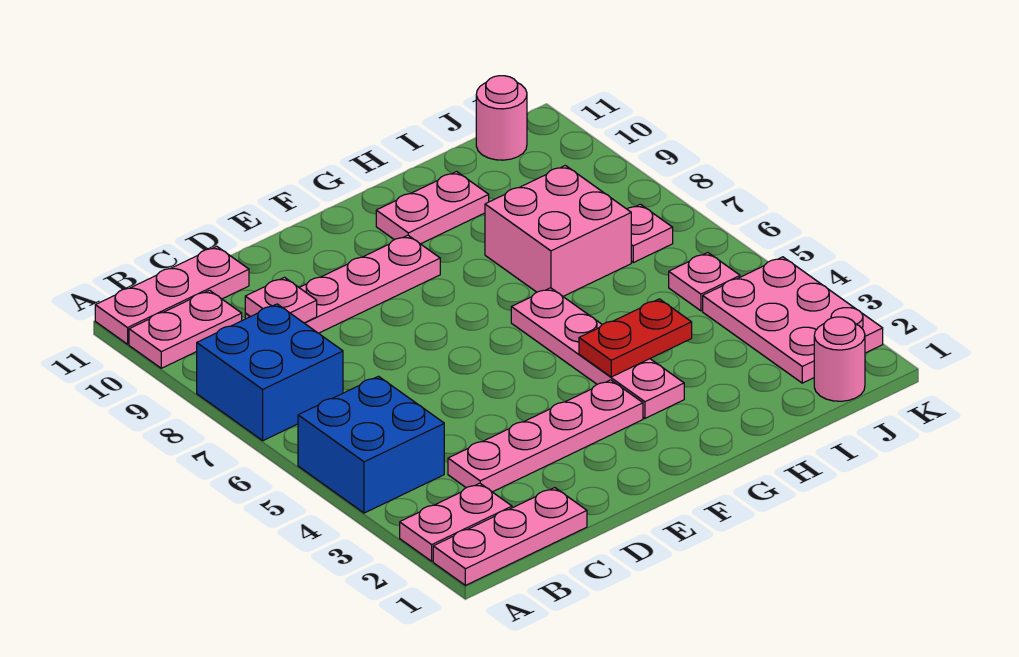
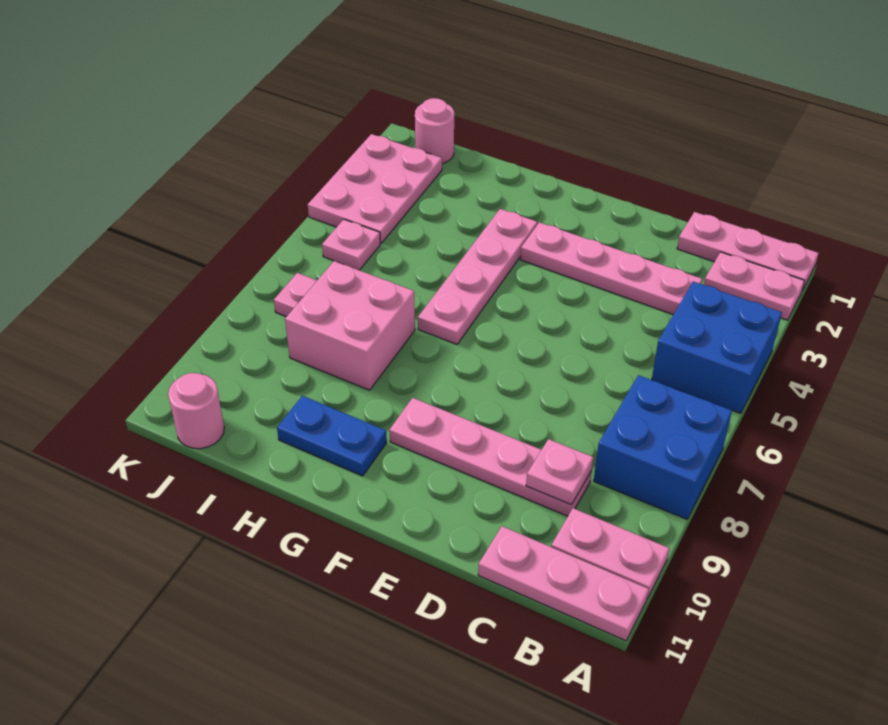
red 1x2 plate [579,299,692,377] -> none
pink 1x2 plate [376,172,489,244] -> blue 1x2 plate [277,396,387,476]

